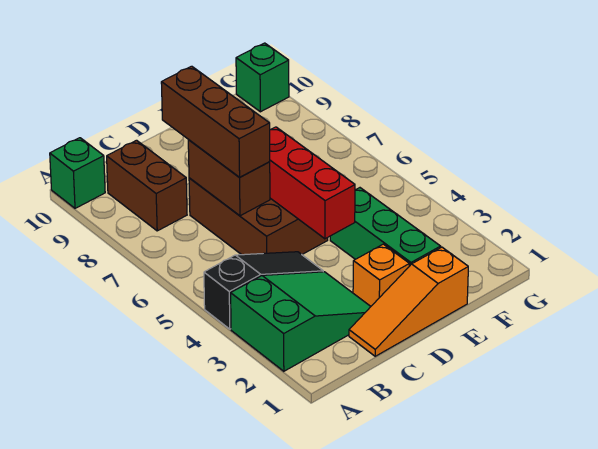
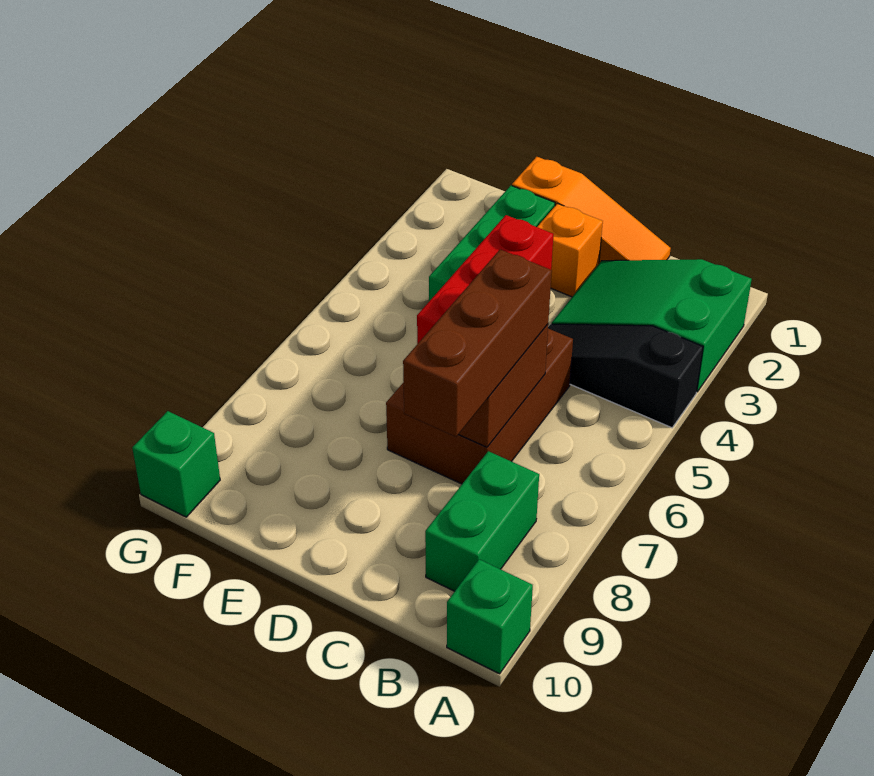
brown 1x2 brick [107,140,187,231] -> green 1x2 brick [425,451,539,591]

